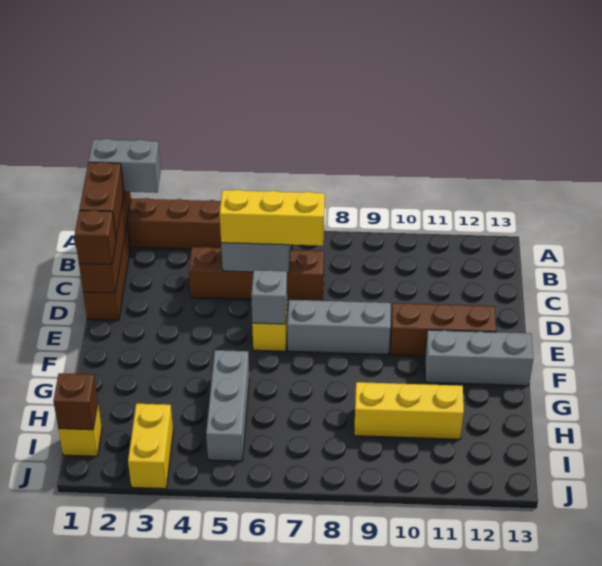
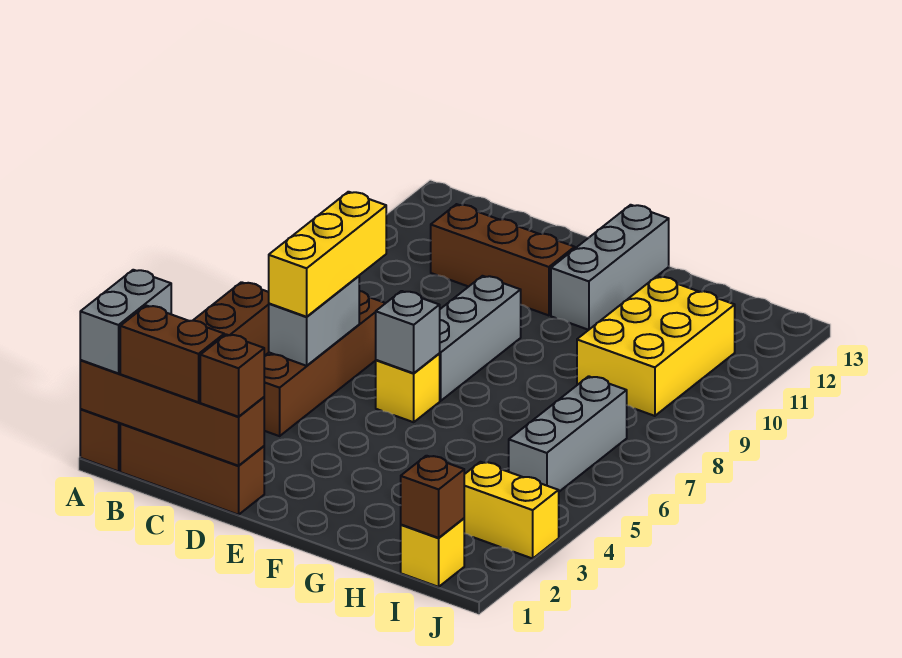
brown 1x3 brick [391,303,496,356] -> brown 1x3 brick turned to [431,204,575,315]
grey 1x3 brick [206,350,249,461] -> grey 1x3 brick turned to [509,376,627,492]
yellow 1x3 brick [354,382,464,439] -> yellow 2x3 brick [577,276,735,416]

